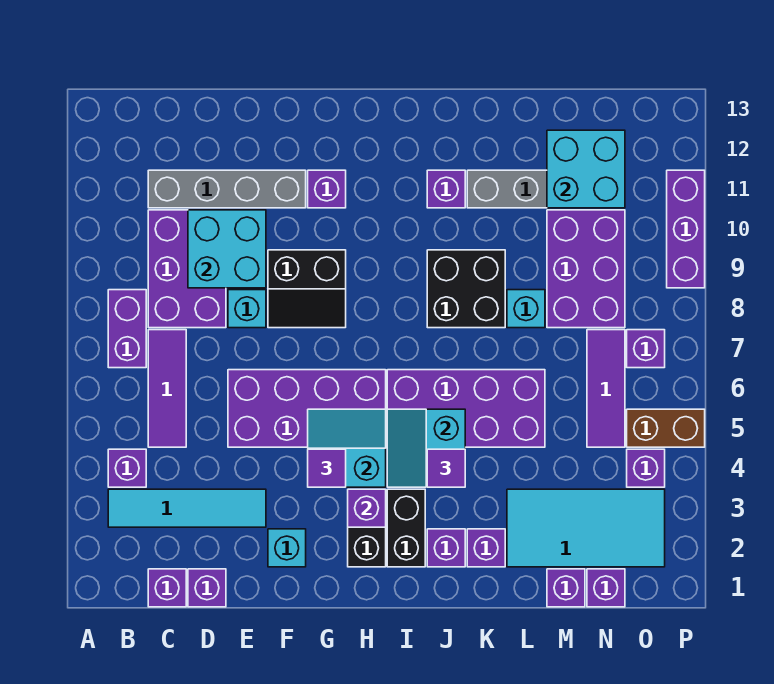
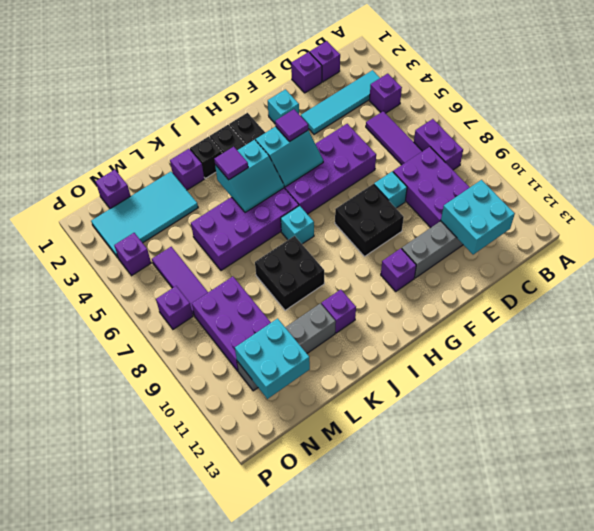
cyan 2x2 brick [188,210,266,288] -> cyan 2x2 brick moved to [441,180,515,255]
black 2x2 slope [268,250,346,328] -> black 2x2 brick [335,184,404,257]
purple 1x1 brick [348,489,386,527] -> none
cyan 2x2 slope [387,409,465,487] -> cyan 2x2 slope turned to [215,140,284,213]
purple 1x1 brick [427,529,465,567] -> black 1x1 brick [190,137,222,178]
cyan 1x1 brick [507,290,545,328] -> cyan 1x1 brick moved to [281,206,314,244]
purple 1x1 brick [547,569,585,607] -> none
brown 1x2 brick [627,409,705,447] -> none
purple 1x3 brick [667,170,705,288] -> none

